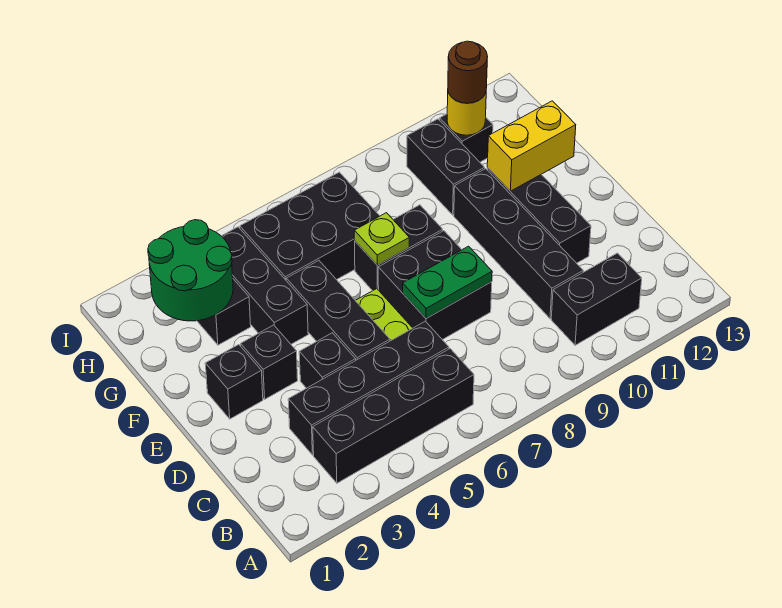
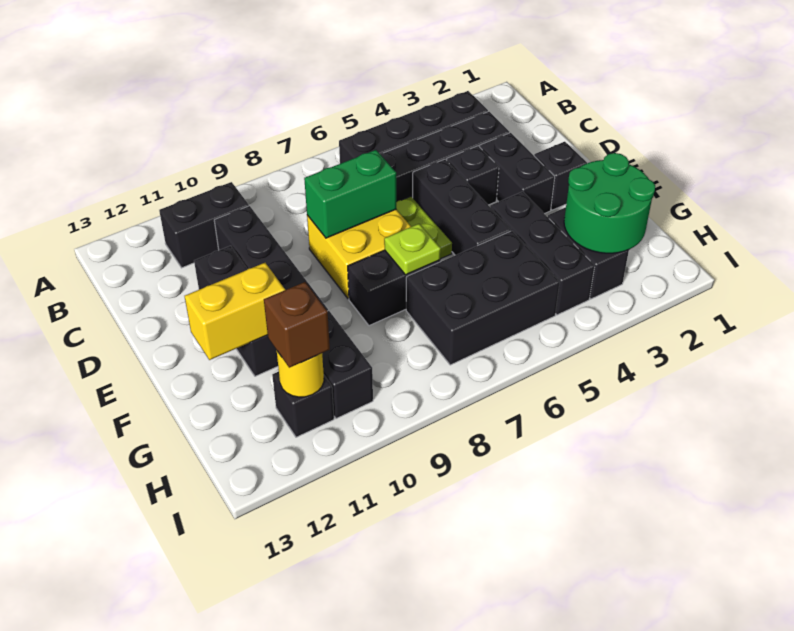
black 2x2 brick [378,231,492,340] -> yellow 2x2 brick [307,210,411,299]
green 1x2 plate [403,246,492,318] -> green 1x2 brick [304,150,396,238]
black 1x1 brick [241,325,298,399] -> black 1x2 brick [480,133,555,214]
brown 1x1 round brick [448,41,488,103] -> brown 1x1 brick [264,282,330,368]

